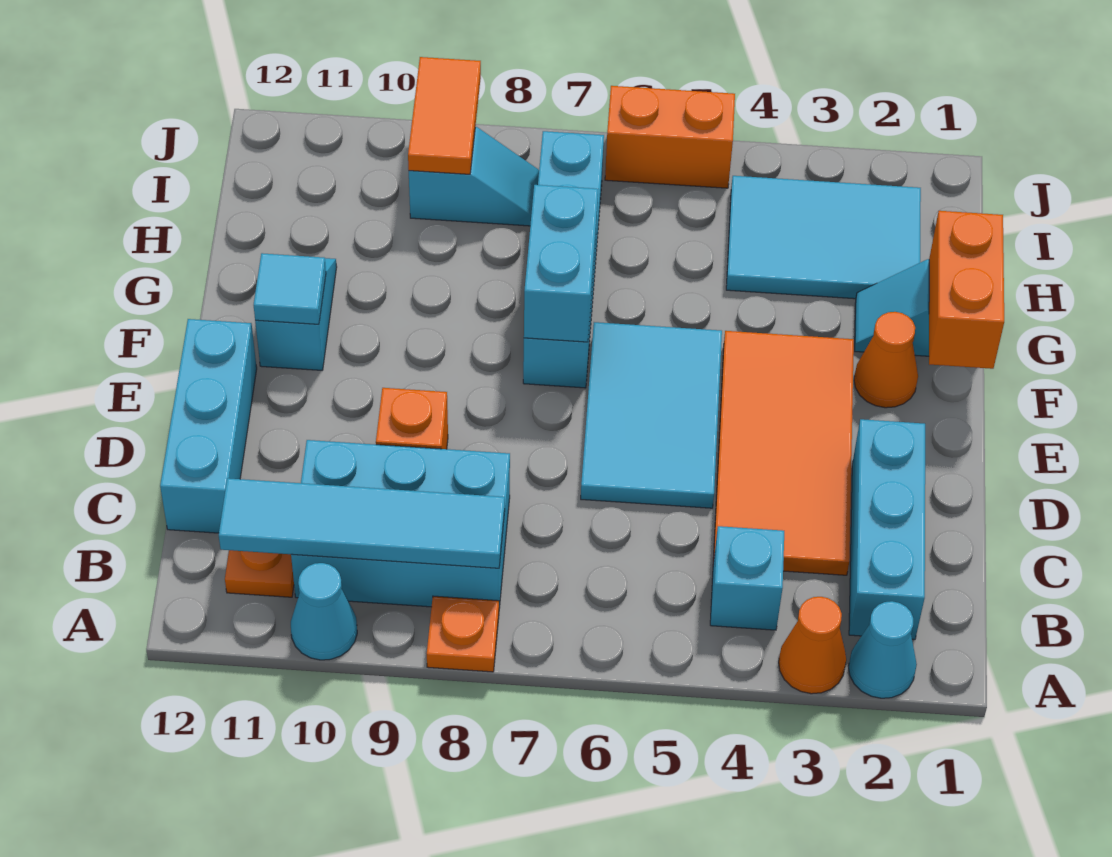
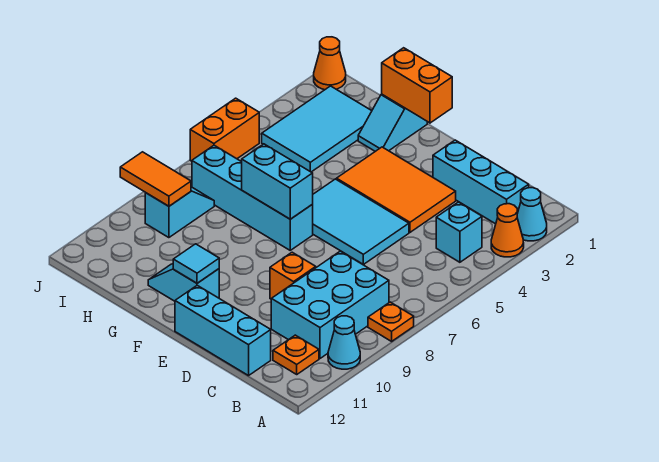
cyan 1x4 tile [219,478,505,568] -> none
orange 2x4 tile [713,331,854,575] -> orange 2x3 tile [336,147,456,232]
orange 1x1 cone [854,312,918,408] -> orange 1x1 cone moved to [314,37,346,90]

